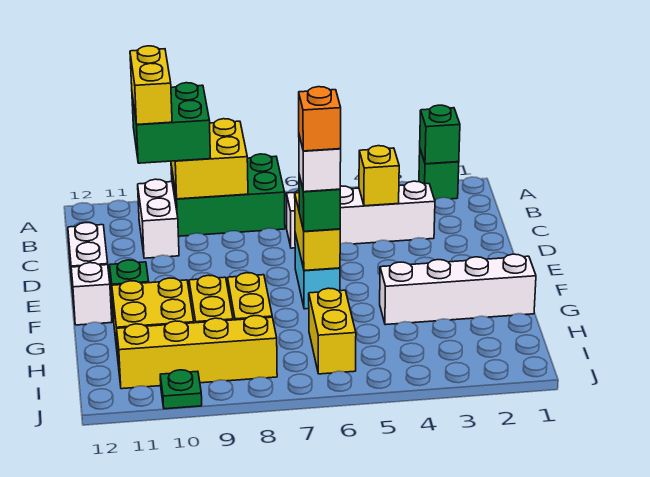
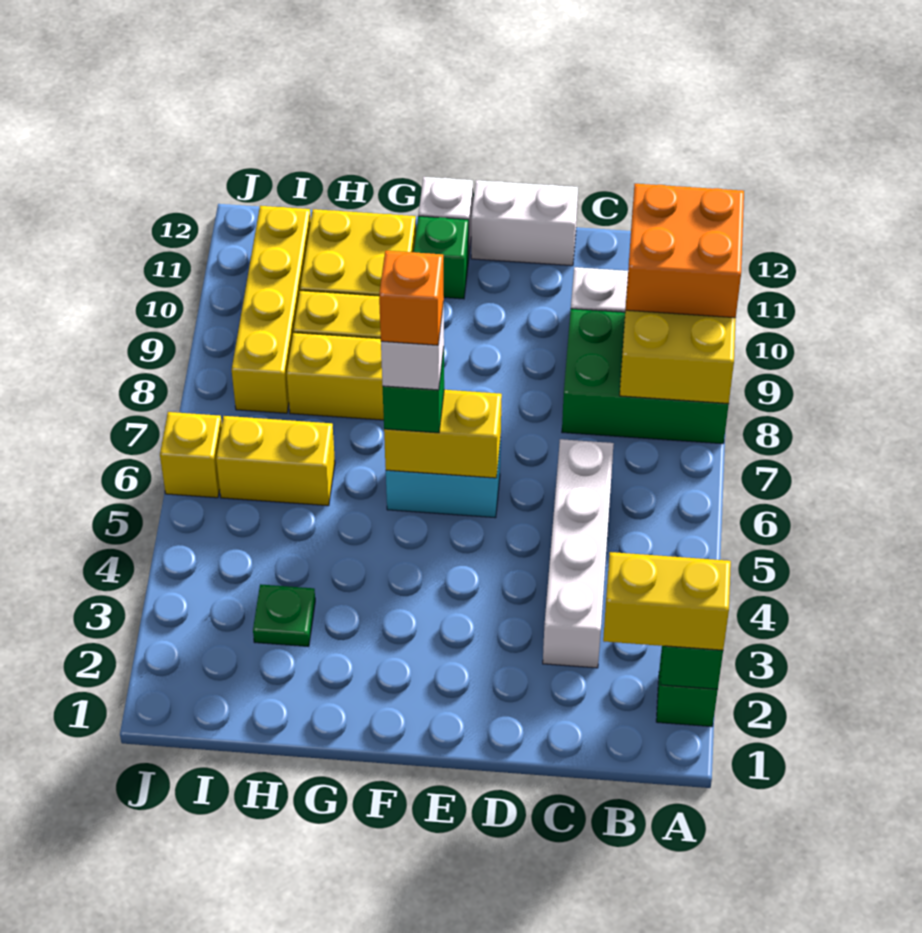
green 2x3 brick [171,154,285,236] -> green 2x3 brick turned to [562,309,729,444]
green 2x2 brick [132,83,210,163] -> orange 2x2 brick [626,184,744,318]
yellow 1x2 brick [130,46,172,124] -> yellow 1x2 brick moved to [603,552,731,650]
yellow 1x1 brick [359,146,399,206] -> yellow 1x1 brick moved to [160,412,222,498]
white 1x4 brick [380,254,536,325] -> none
green 1x1 plate [160,370,202,409] -> green 1x1 plate moved to [253,584,315,647]

